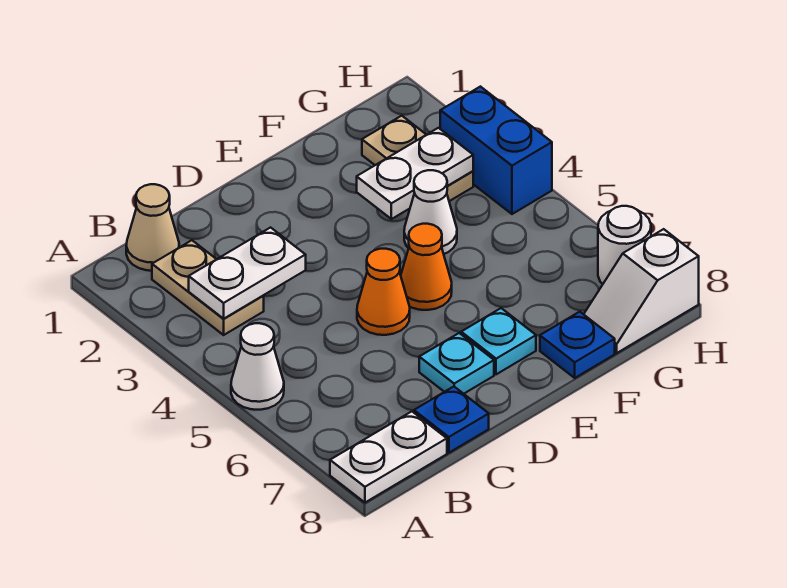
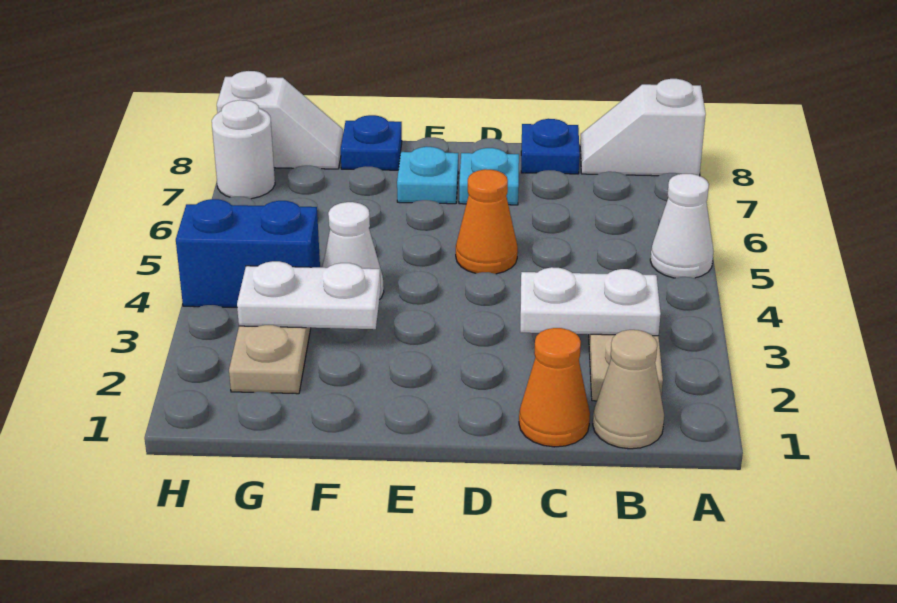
white 1x2 plate [330,411,447,503] -> white 1x2 slope [580,79,706,176]
orange 1x1 cone [401,224,452,310] -> orange 1x1 cone moved to [519,328,590,447]
blue 1x2 brick [440,87,552,214] -> blue 1x2 brick turned to [176,199,320,307]

